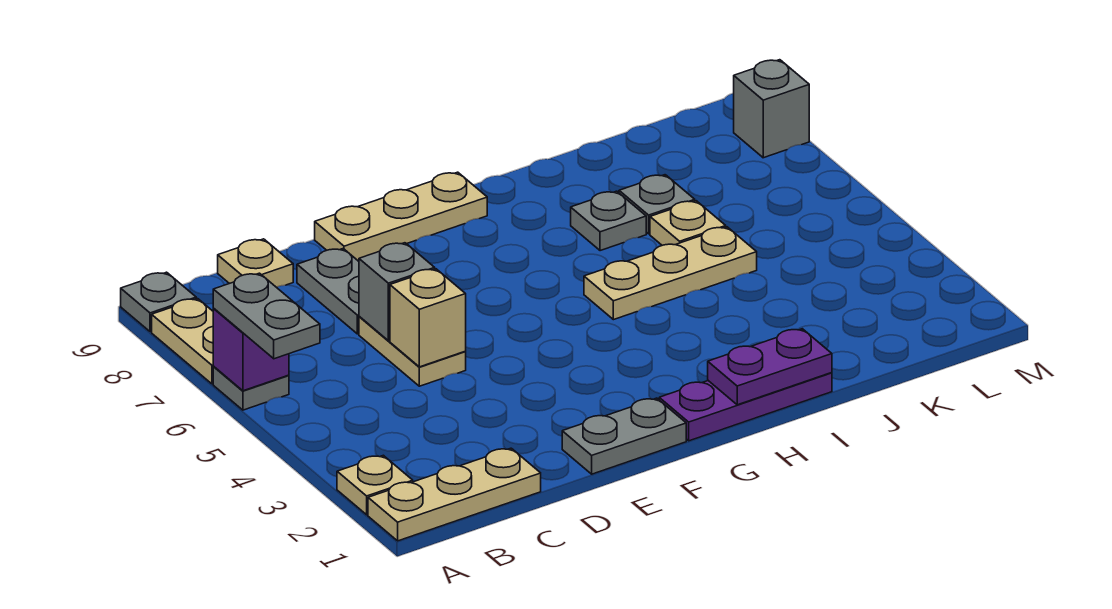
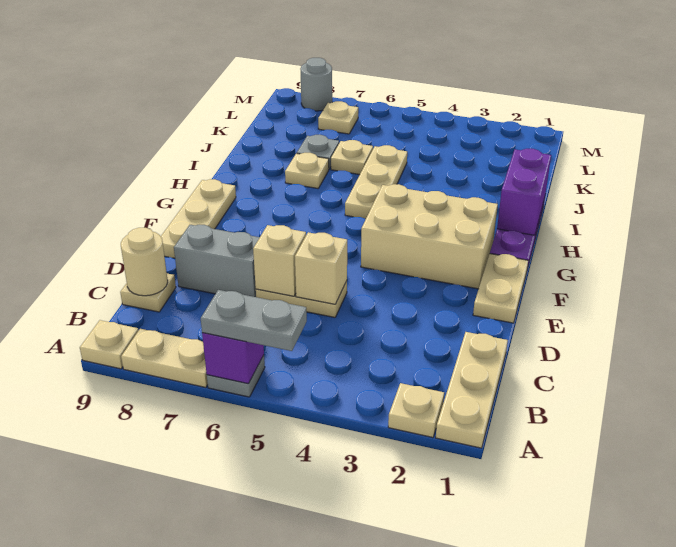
grey 1x1 plate [121,272,196,332] -> tan 1x1 plate [80,320,138,369]
none -> tan 1x1 round brick [121,228,168,296]
grey 1x1 brick [359,243,435,341] -> tan 1x1 brick [253,225,306,296]
grey 1x2 plate [297,249,359,334] -> grey 1x2 brick [174,225,260,297]
grey 1x2 plate [562,398,686,474] -> tan 1x2 plate [473,254,528,323]
none -> tan 2x3 brick [361,184,498,289]
purple 1x2 plate [708,329,832,405] -> purple 1x2 brick [497,149,551,235]
grey 1x1 plate [571,191,646,251] -> tan 1x1 plate [285,153,329,189]
none -> tan 1x1 plate [318,101,358,134]
grey 1x1 brick [734,60,809,158] -> grey 1x1 round brick [300,58,332,111]

